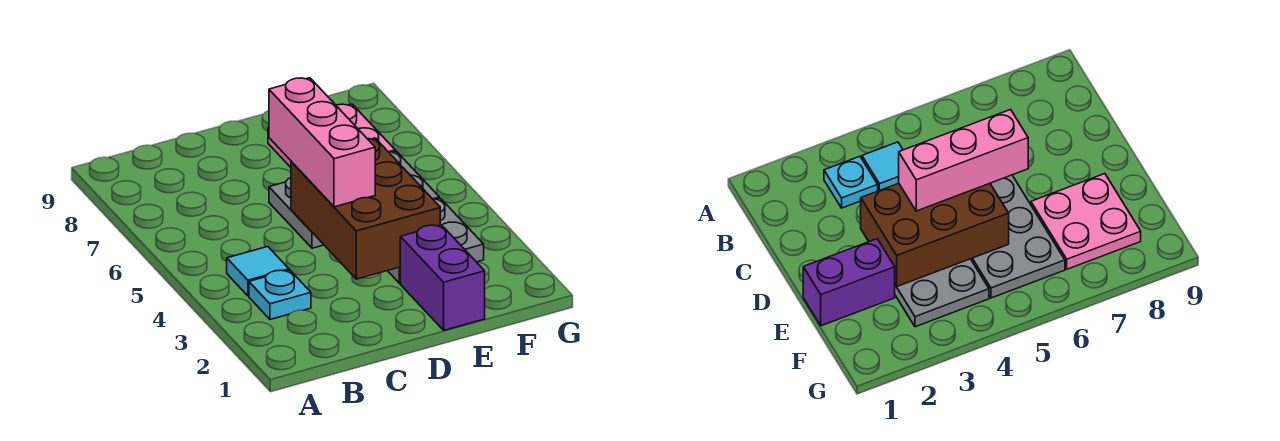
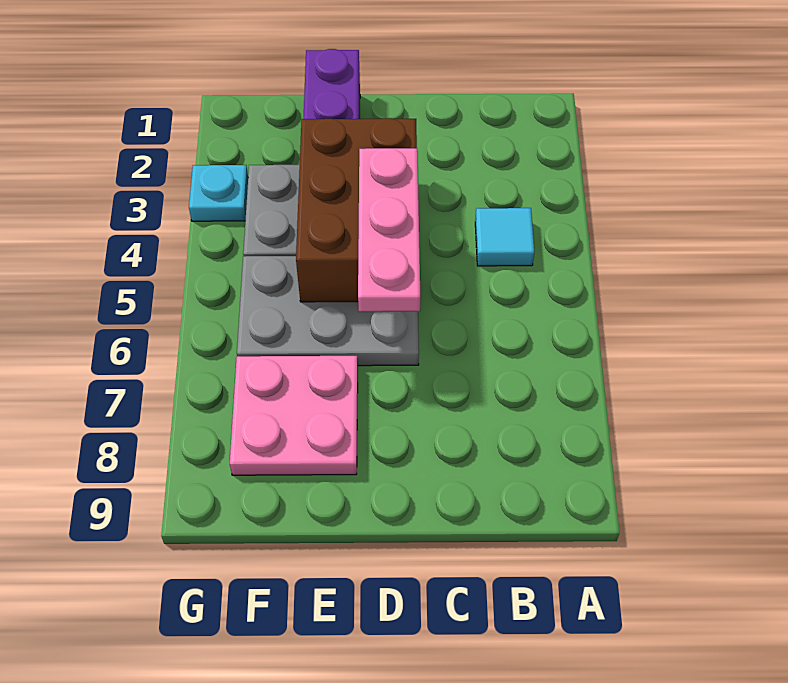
cyan 1x1 plate [249,270,311,320] -> cyan 1x1 plate moved to [189,165,248,221]
pink 1x3 brick [269,78,375,207] -> pink 1x3 plate [358,148,420,312]

